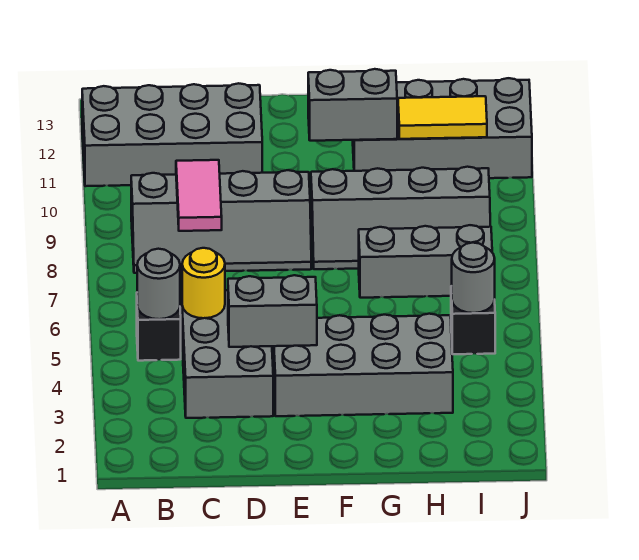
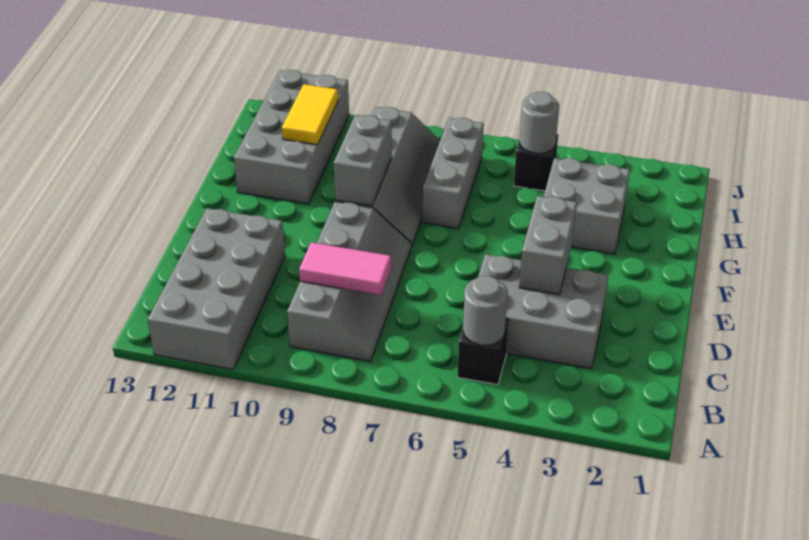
yellow 1x1 round brick [182,248,225,318] -> none
grey 2x4 brick [273,314,453,416] -> grey 2x2 brick [544,158,630,254]
grey 1x2 brick [308,69,397,141] -> grey 1x2 brick moved to [334,115,392,206]

